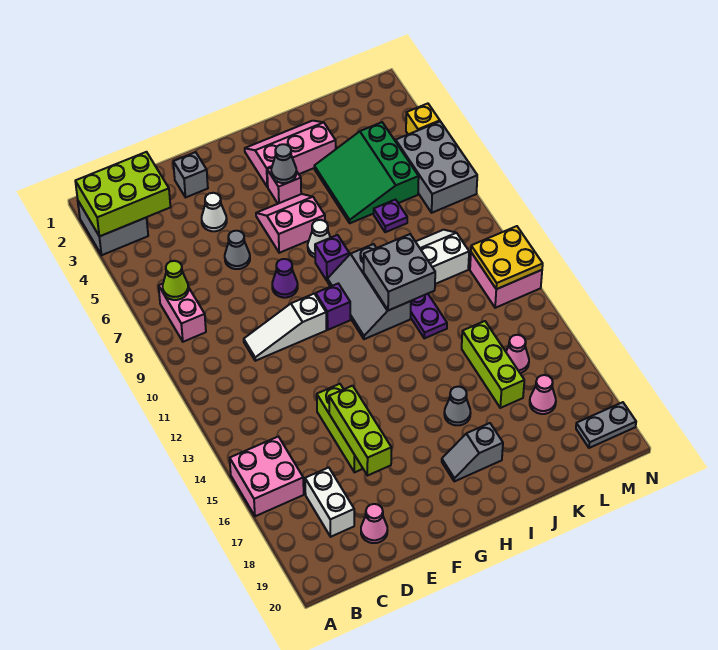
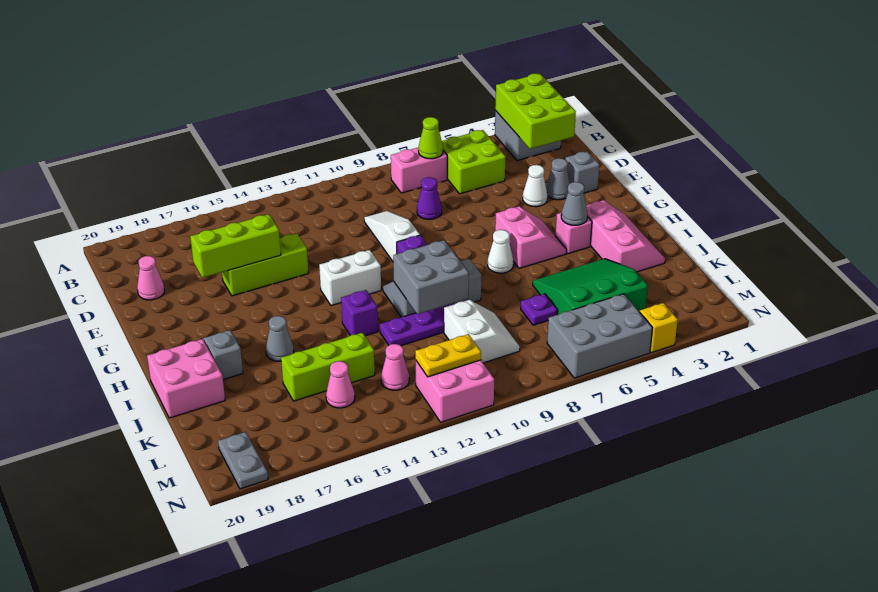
pink 2x2 brick [230,437,304,516] -> pink 2x2 brick moved to [147,339,225,418]
none -> lime 2x2 brick [442,130,506,194]
white 1x2 brick [305,468,354,537] -> white 1x2 brick moved to [319,250,381,306]
grey 1x1 cone [225,231,250,269] -> grey 1x1 cone moved to [546,158,570,200]
purple 1x1 cone [272,259,298,298] -> purple 1x1 cone moved to [417,177,442,219]
purple 1x1 brick [315,235,349,281] -> purple 1x1 brick moved to [341,290,378,336]
pink 1x1 cone [530,375,556,414] -> pink 1x1 cone moved to [381,344,409,390]
yellow 2x2 plate [471,226,543,289] -> yellow 1x2 plate [415,334,481,377]

